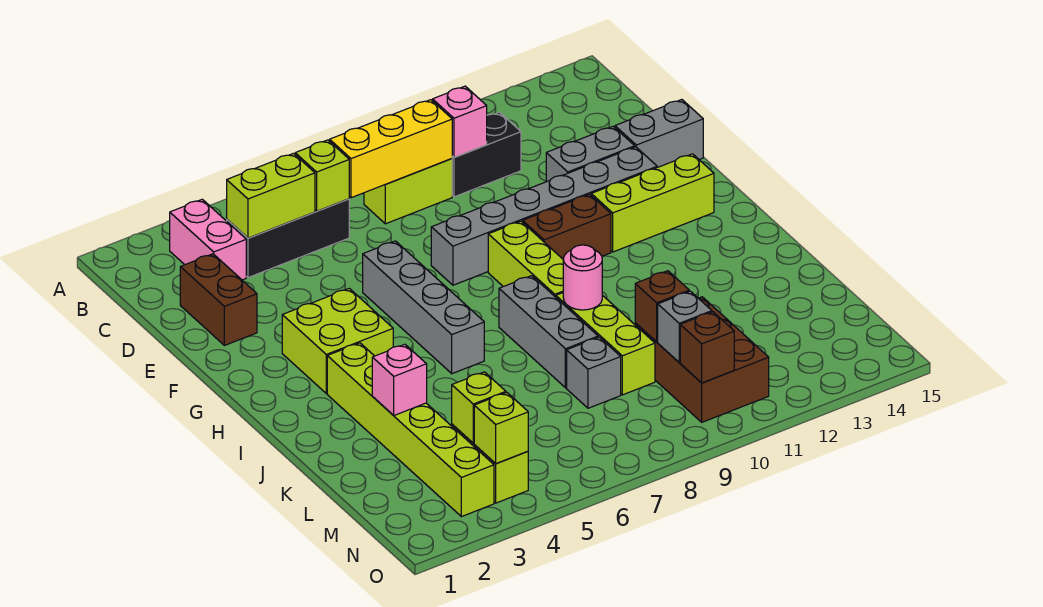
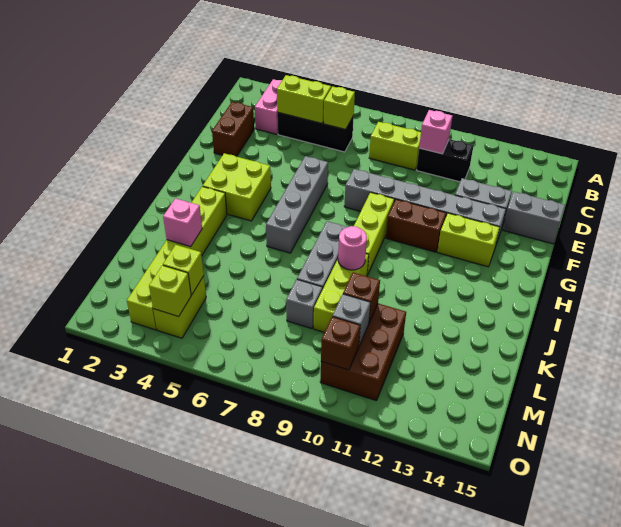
yellow 1x3 brick [330,100,452,198] -> none
lime 1x3 brick [591,154,714,252] -> lime 1x2 brick [437,213,500,267]

